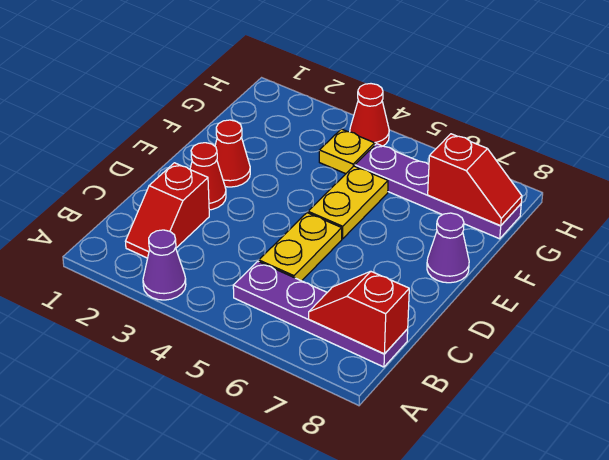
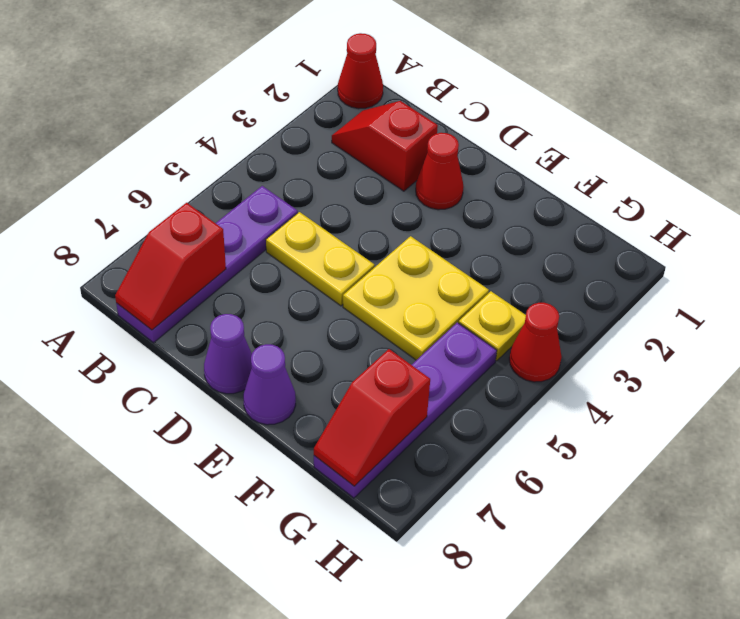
purple 1x1 cone [143,230,186,300] -> purple 1x1 cone moved to [204,314,252,394]
red 1x2 slope [309,271,409,354] -> red 1x2 slope turned to [115,203,226,330]
red 1x1 cone [215,120,250,187] -> red 1x1 cone moved to [338,33,383,109]
yellow 1x2 plate [308,166,388,239] -> yellow 2x2 plate [343,236,489,360]

